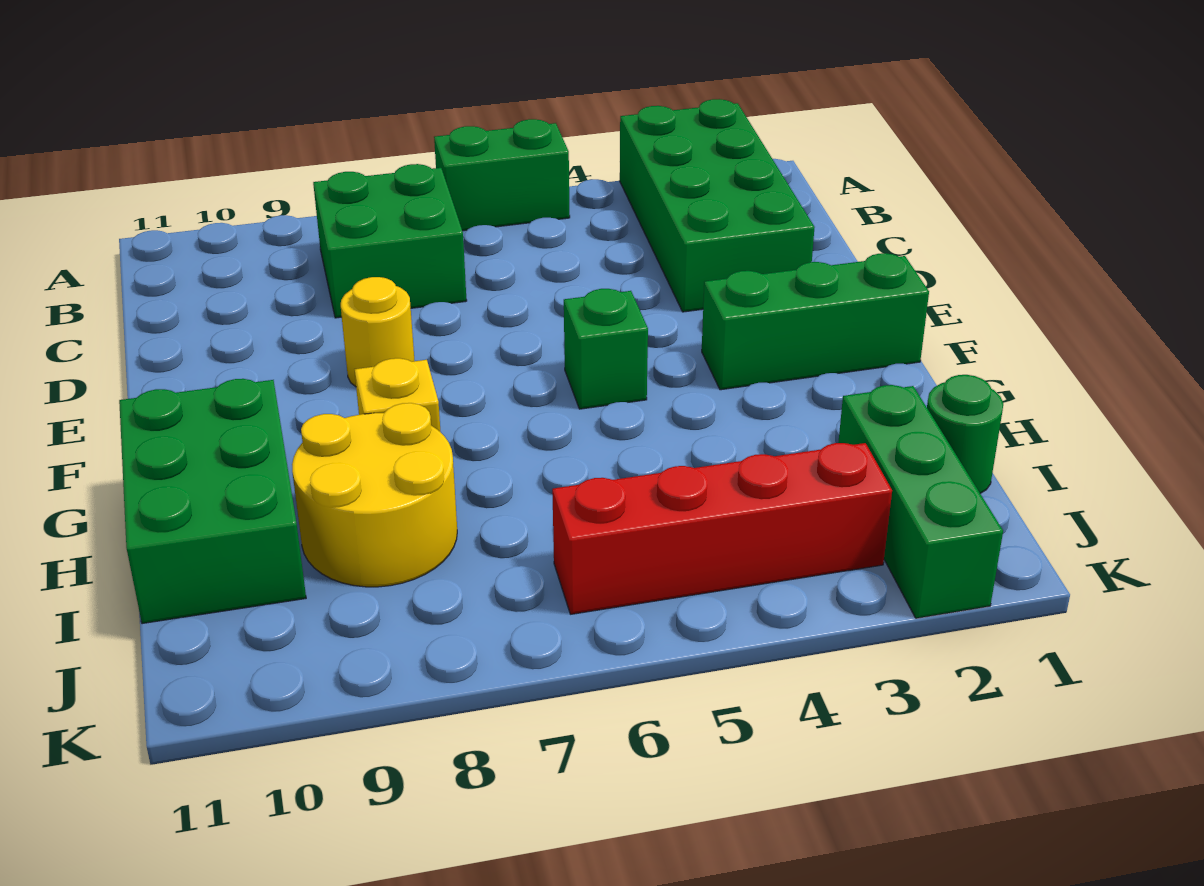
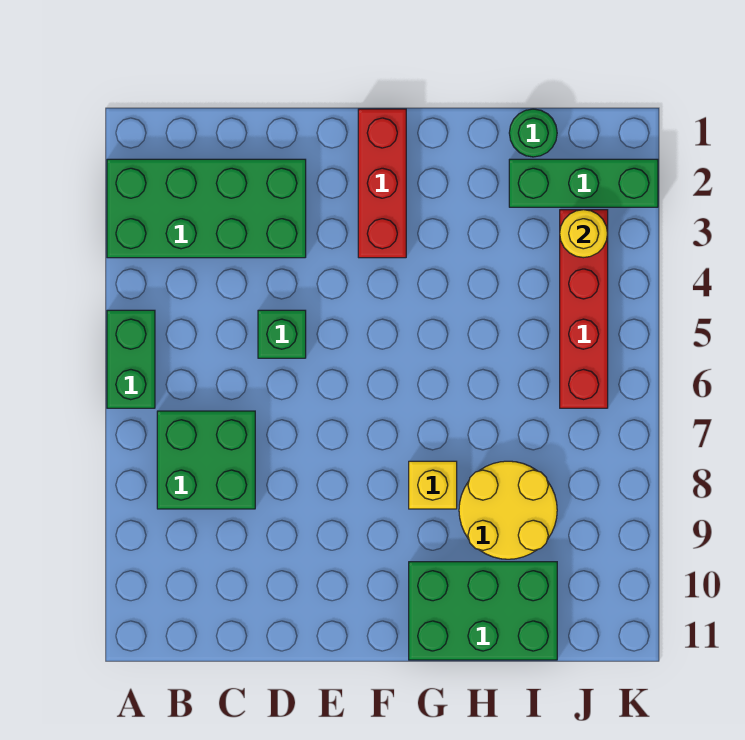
yellow 1x1 round brick [341,277,415,387] -> yellow 1x1 round brick moved to [560,210,608,258]
green 1x3 brick [702,253,929,390] -> red 1x3 brick [358,109,406,258]
green 1x1 brick [564,289,648,409] -> green 1x1 brick moved to [258,310,306,358]

